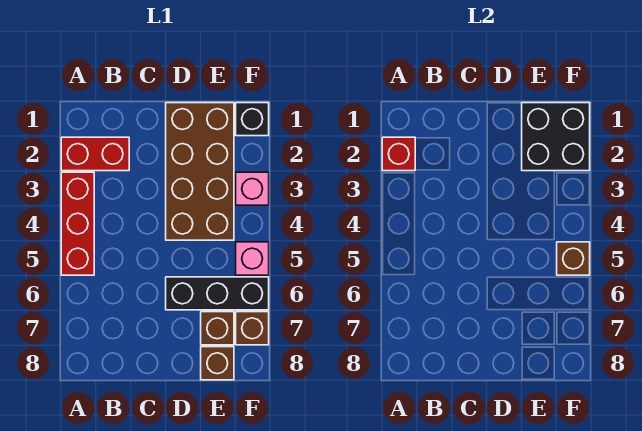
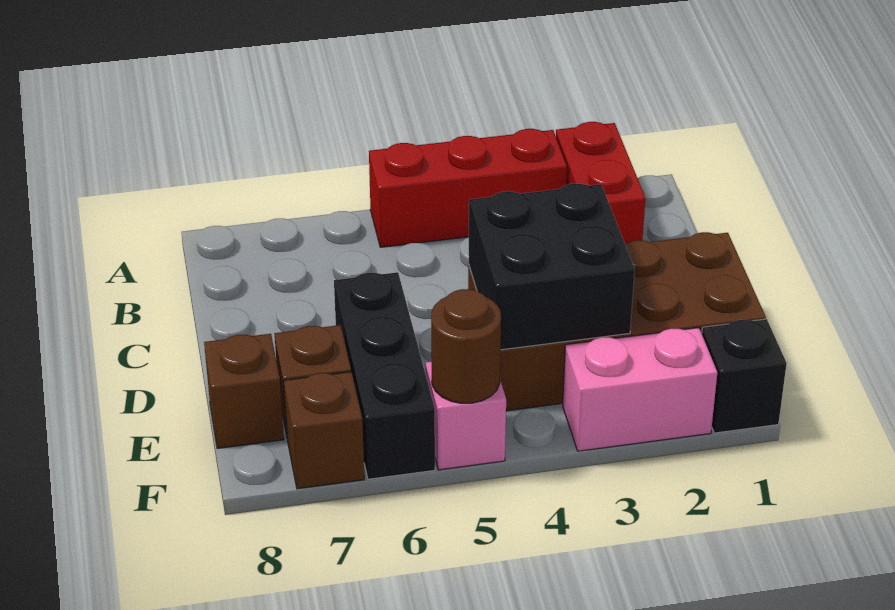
red 1x1 brick [382,137,415,171] -> none
black 2x2 brick [522,103,590,171] -> black 2x2 brick moved to [468,184,635,350]
pink 1x1 brick [236,172,269,205] -> pink 1x2 brick [563,328,717,451]
brown 1x1 brick [557,242,590,275] -> brown 1x1 round brick [431,289,501,403]

